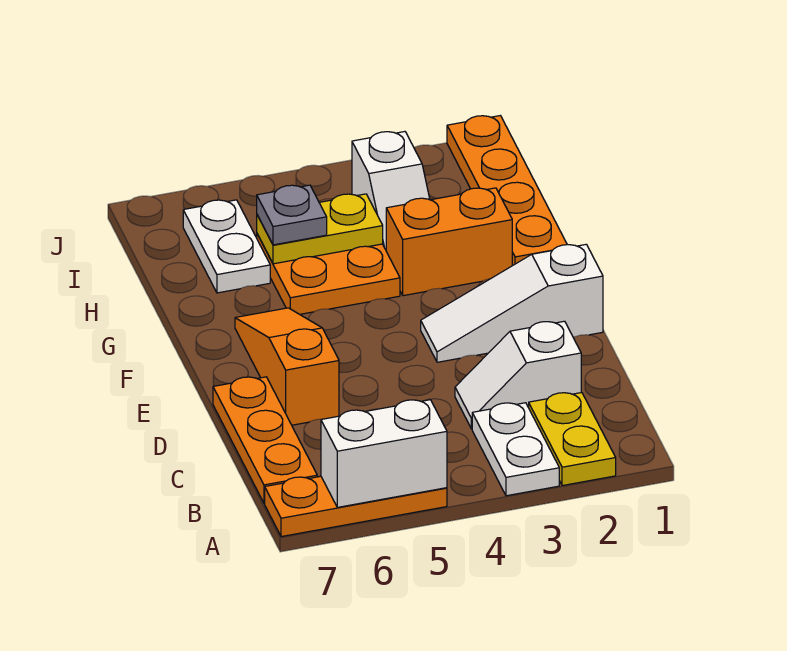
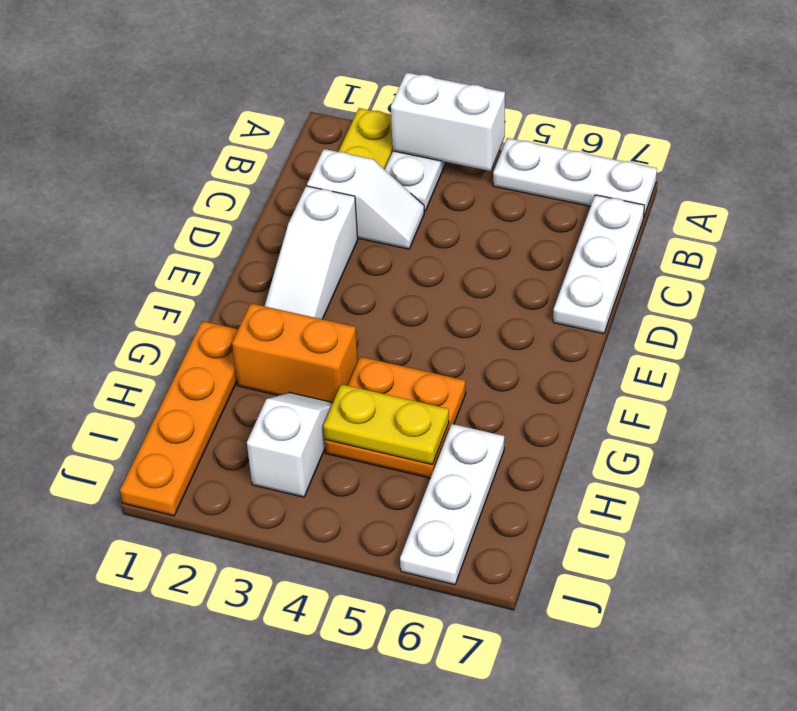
orange 1x3 plate [265,476,447,537] -> white 1x3 plate [493,138,657,216]
white 1x2 brick [321,400,447,507] -> white 1x2 brick moved to [391,72,505,171]
orange 1x3 plate [213,377,317,503] -> white 1x3 plate [553,195,644,334]
orange 1x3 slope [235,308,339,425] -> none
white 1x3 slope [421,244,603,362] -> white 1x3 slope turned to [265,186,358,319]
grey 1x1 plate [257,185,327,245] -> none
white 1x2 plate [183,200,270,293] -> white 1x3 plate [400,424,504,585]

